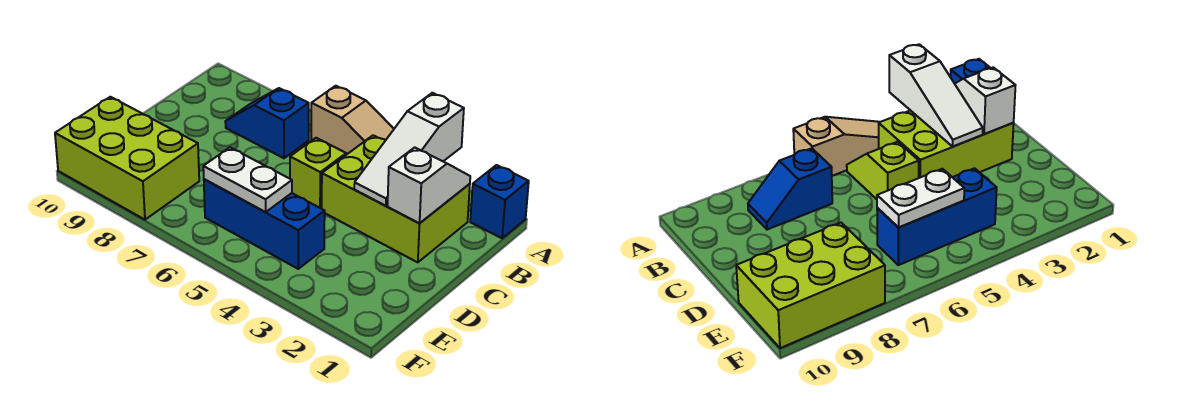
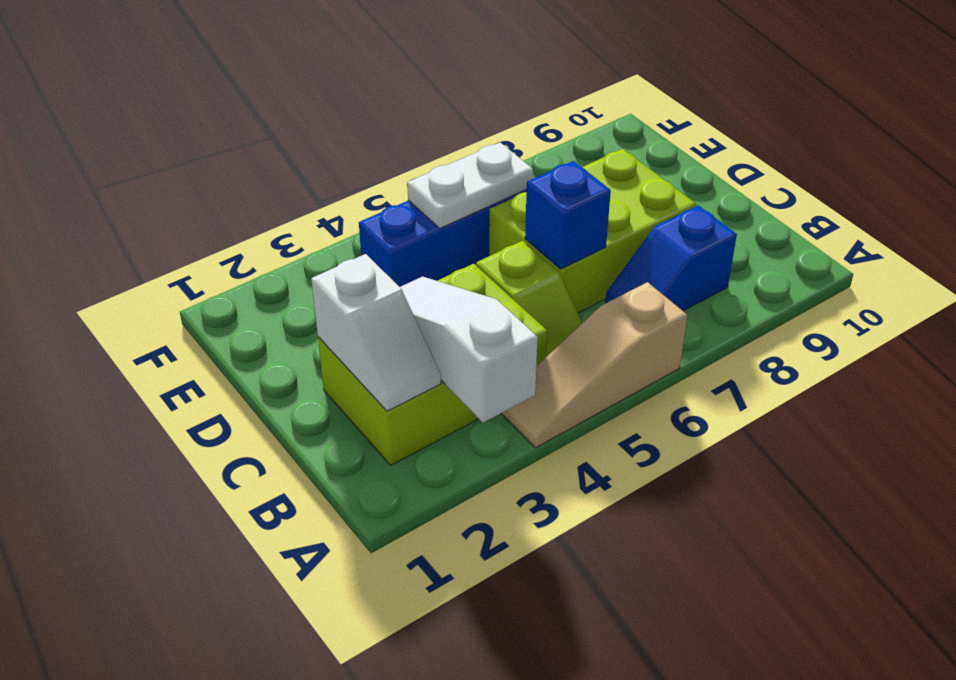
blue 1x1 brick [470,165,529,238] -> blue 1x1 brick moved to [525,161,611,269]
blue 1x2 slope [225,88,309,158] -> blue 1x2 slope turned to [605,205,737,311]
lime 2x3 brick [55,97,199,220] -> lime 2x3 brick moved to [489,149,696,313]

